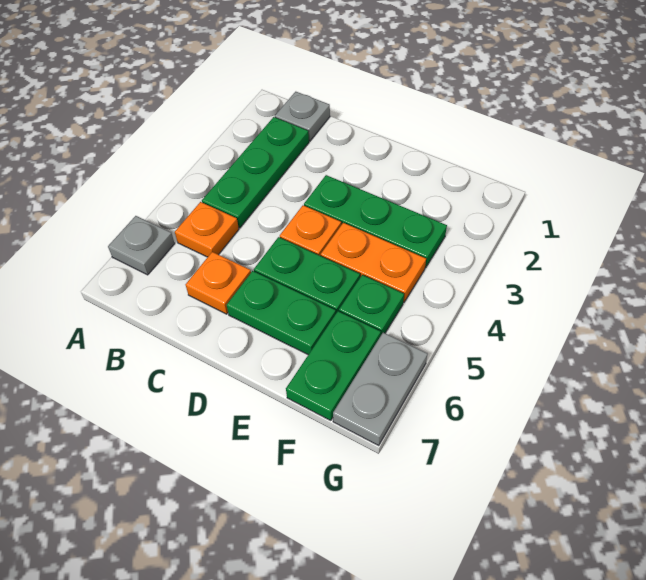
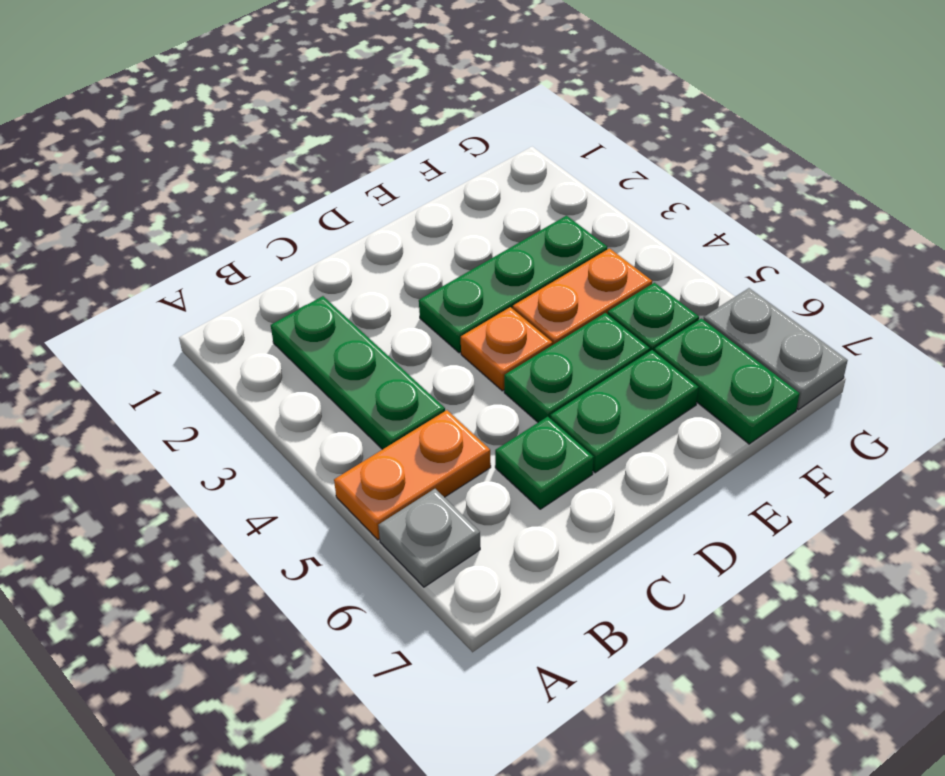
grey 1x1 plate [275,92,330,141] -> none
orange 1x1 plate [175,202,239,257] -> orange 1x2 plate [334,410,491,540]
orange 1x1 plate [186,252,251,314] -> green 1x1 plate [495,417,594,509]

